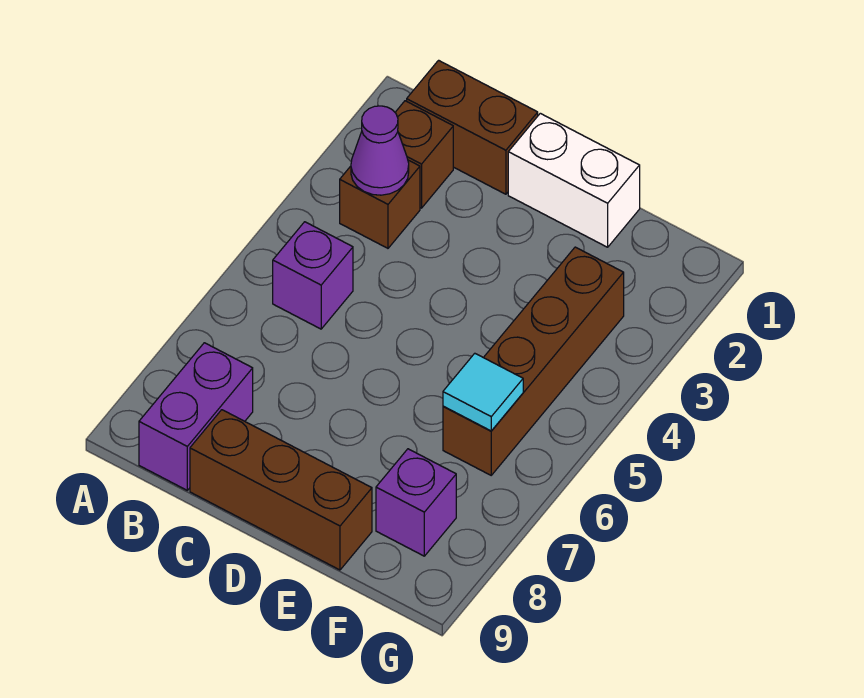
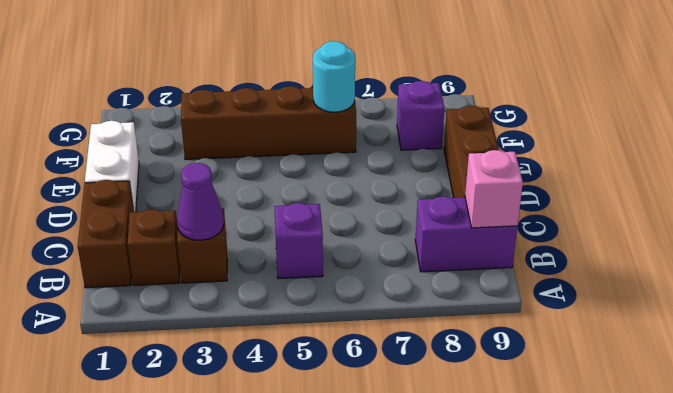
none -> pink 1x1 brick [465,150,523,228]
cyan 1x1 tile [443,353,523,431] -> cyan 1x1 round brick [313,41,355,112]

